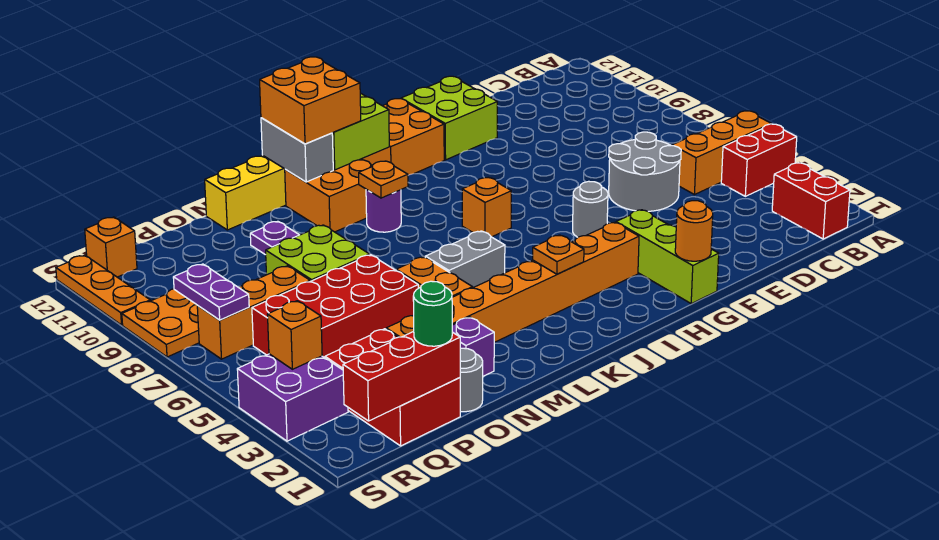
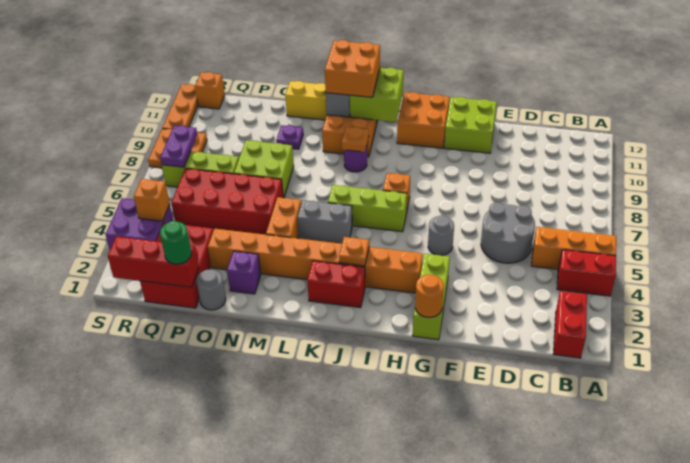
none -> lime 1x3 brick [328,185,407,232]
none -> red 1x2 brick [307,261,365,308]
orange 1x3 brick [197,266,310,359] -> lime 1x3 brick [162,152,239,187]

